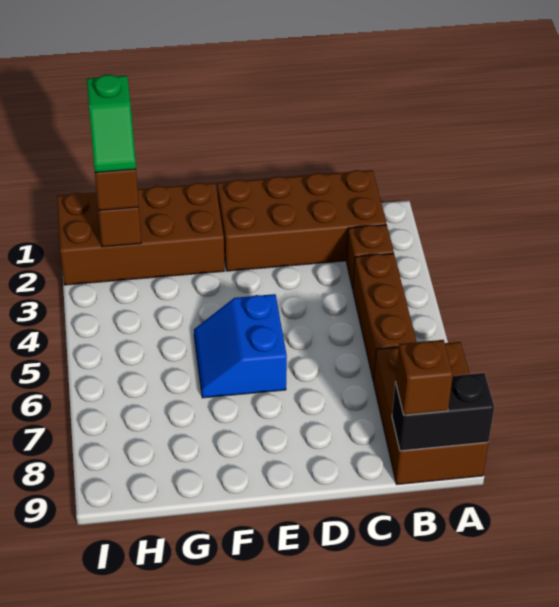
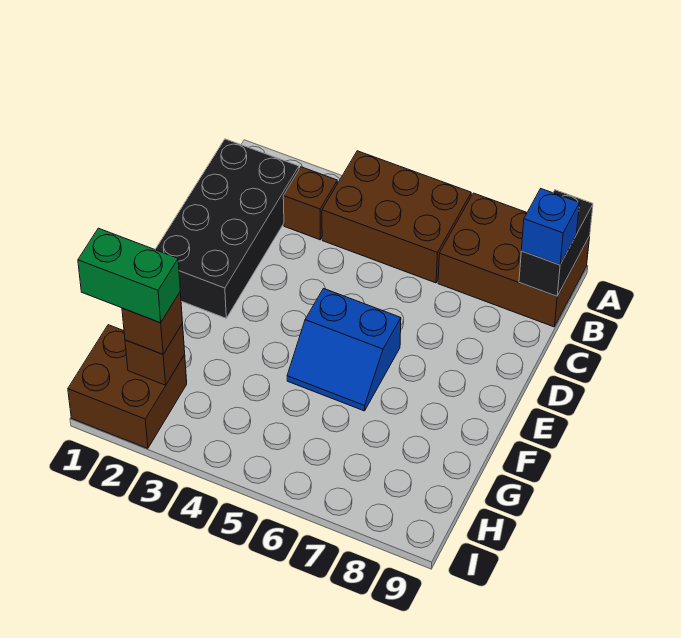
brown 2x4 brick [217,170,386,271] -> black 2x4 brick [155,139,299,318]
brown 1x3 brick [353,253,416,382] -> brown 2x3 brick [322,151,471,283]
brown 1x1 brick [395,340,453,415] -> blue 1x1 brick [521,189,580,265]
brown 2x4 brick [57,183,224,285] -> brown 2x2 brick [68,325,187,448]
green 1x2 slope [87,75,136,173] -> green 1x2 brick [78,228,180,323]

